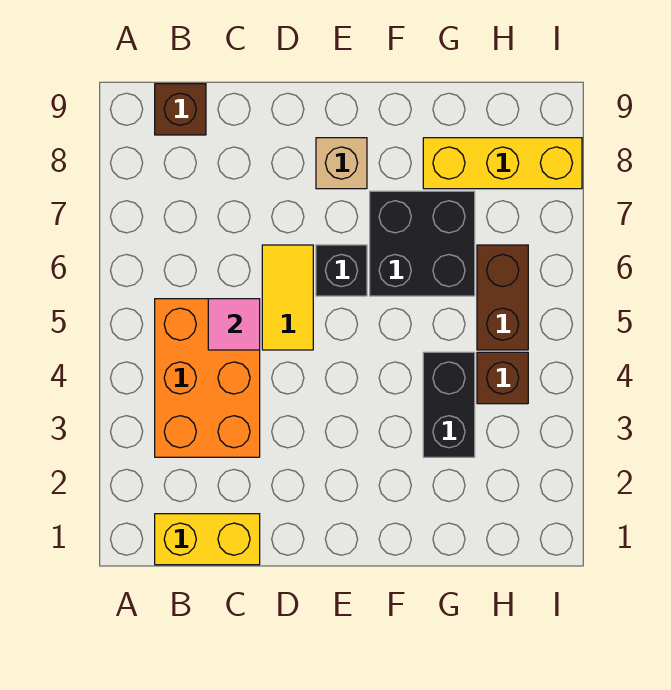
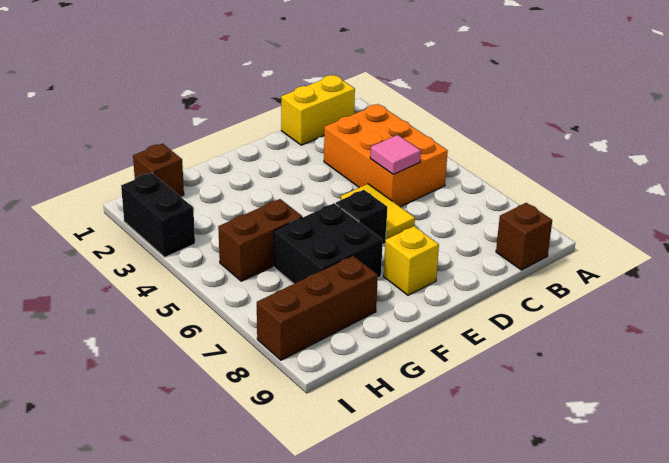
tan 1x1 brick [316,138,367,189] -> yellow 1x1 brick [384,226,439,295]
black 1x2 brick [423,352,475,457] -> black 1x2 brick moved to [121,173,195,257]
yellow 1x3 brick [423,138,582,189] -> brown 1x3 brick [257,256,378,360]
brown 1x1 brick [477,352,528,404] -> brown 1x1 brick moved to [133,144,184,197]
brown 1x2 brick [477,245,528,350] -> brown 1x2 brick turned to [218,199,302,281]

